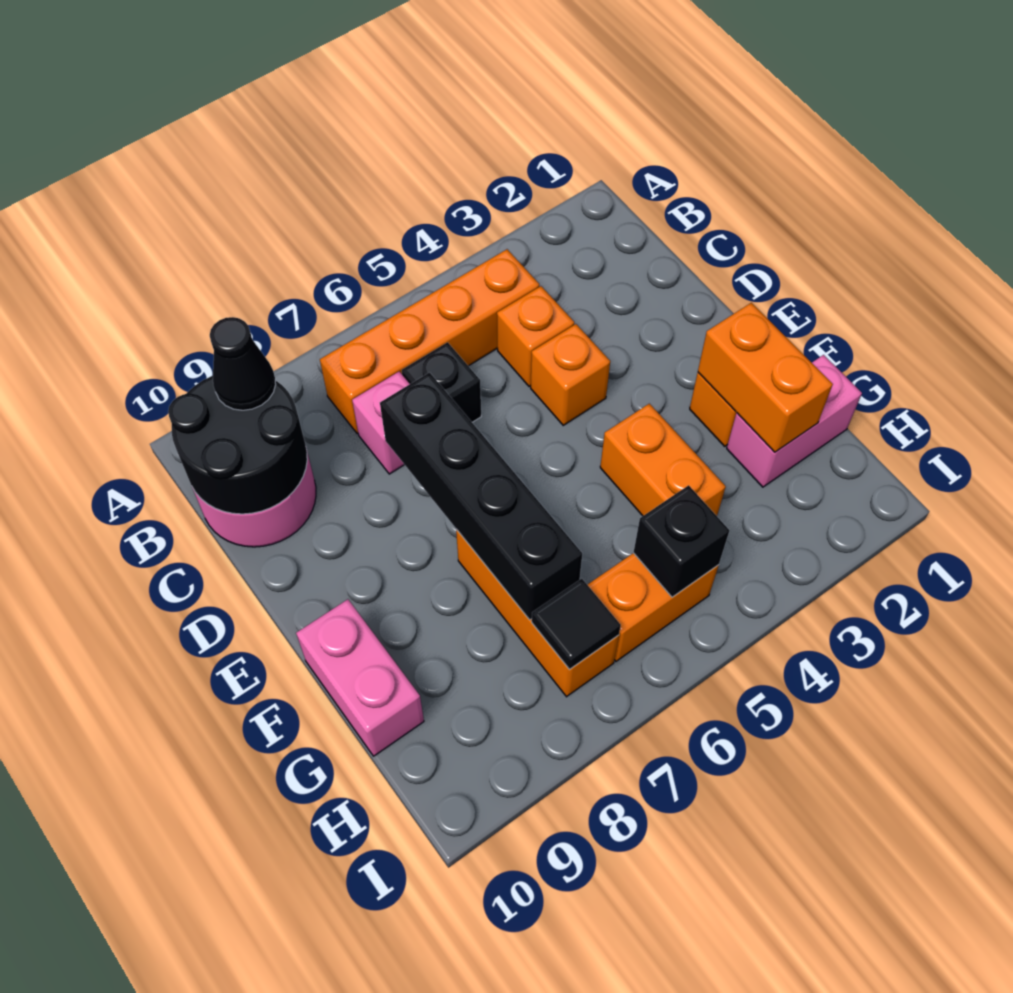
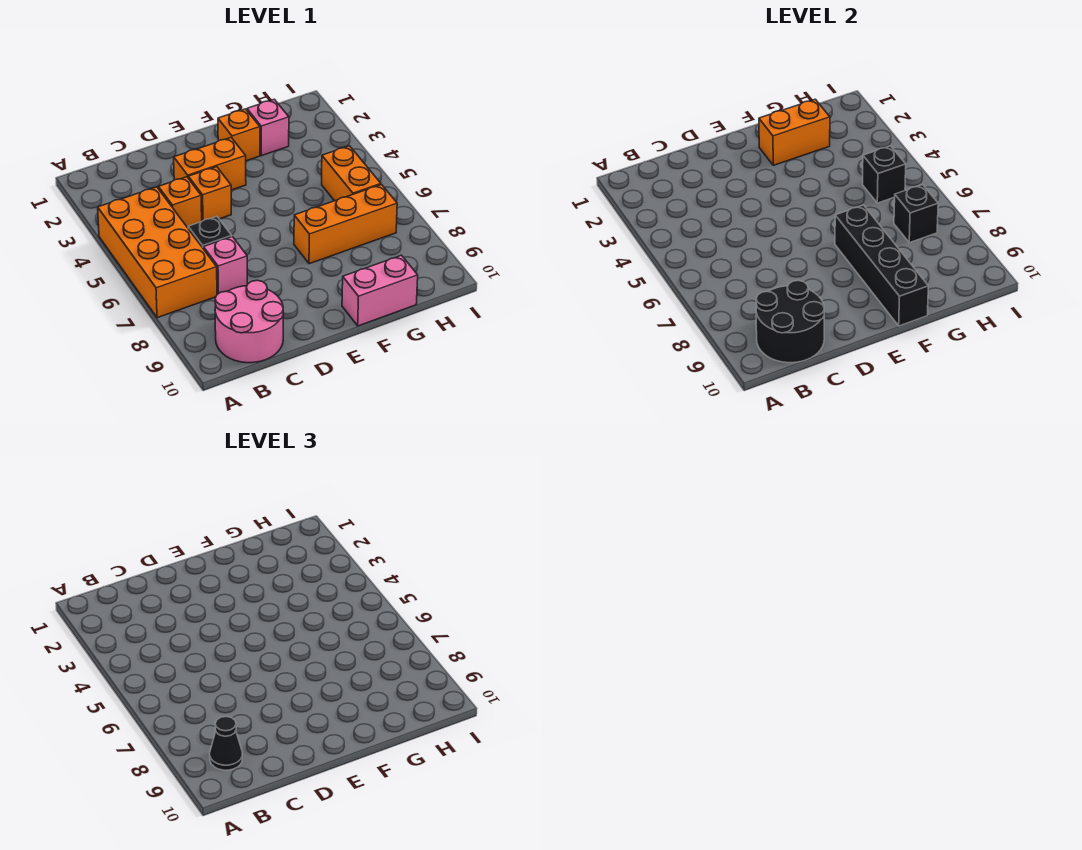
orange 1x4 brick [320,249,539,434] -> orange 2x4 brick [98,187,217,318]
black 1x4 brick [380,373,582,620] -> black 1x4 brick turned to [835,205,928,326]
orange 1x2 brick [600,404,726,516] -> orange 1x2 brick moved to [174,138,246,190]
pink 1x2 brick [727,355,862,487] -> pink 1x1 brick [247,99,289,156]
black 1x1 tile [532,579,621,670] -> black 1x1 brick [894,185,938,243]

